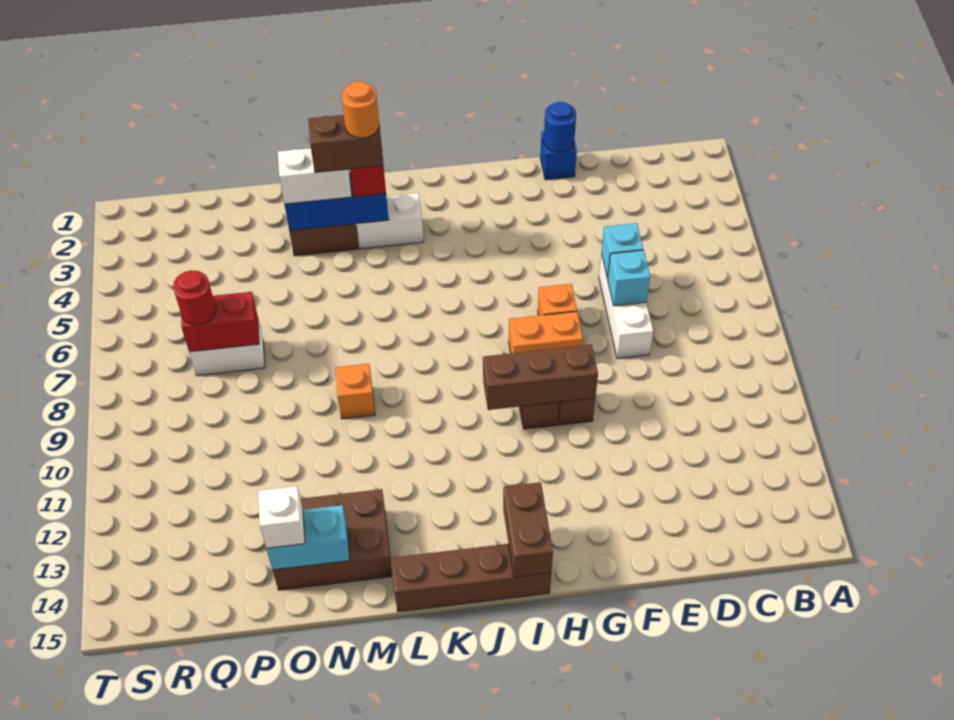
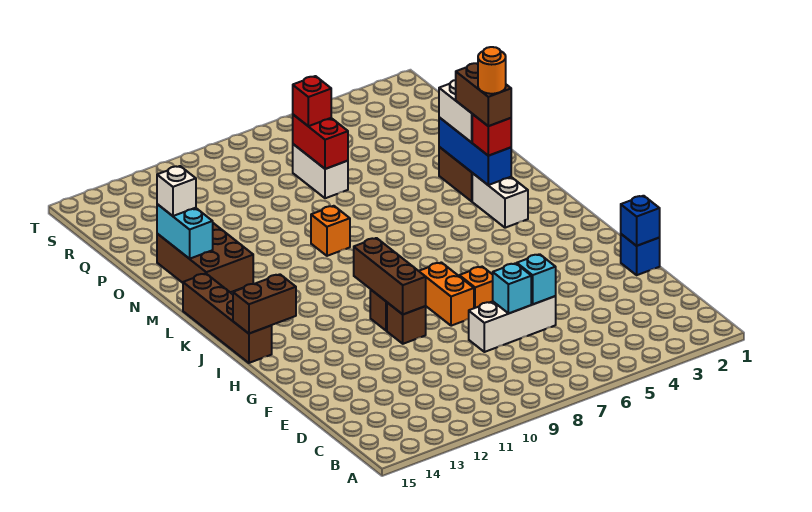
blue 1x1 round brick [544,102,576,152] -> blue 1x1 brick [621,196,660,246]
red 1x1 round brick [173,270,216,325] -> red 1x1 brick [293,76,331,126]

